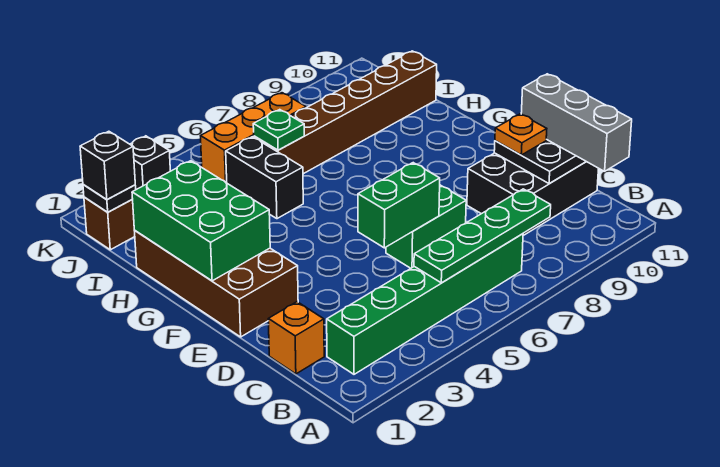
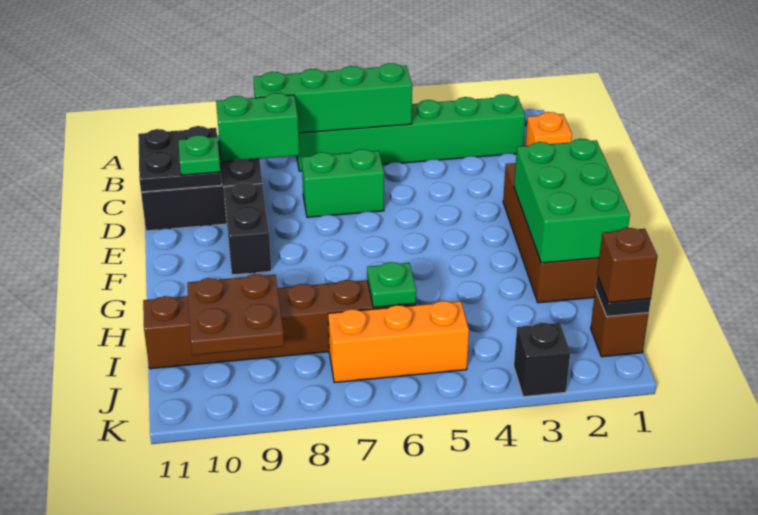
green 1x4 plate [414,189,551,283] -> green 1x4 brick [253,63,412,133]
grey 1x3 brick [521,74,632,171] -> none
green 1x2 brick [358,163,440,248] -> green 1x2 brick moved to [216,93,299,162]
orange 1x1 plate [495,114,547,155] -> green 1x1 plate [178,135,220,175]
black 1x2 brick [226,137,303,219] -> black 1x2 brick moved to [224,182,271,275]
none -> brown 2x2 plate [187,274,284,355]
black 1x1 brick [80,131,135,200] -> brown 1x1 brick [597,228,658,302]

